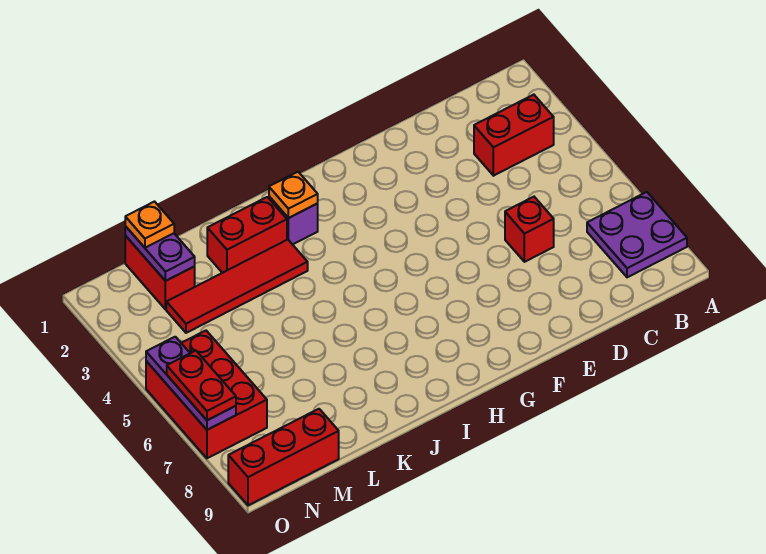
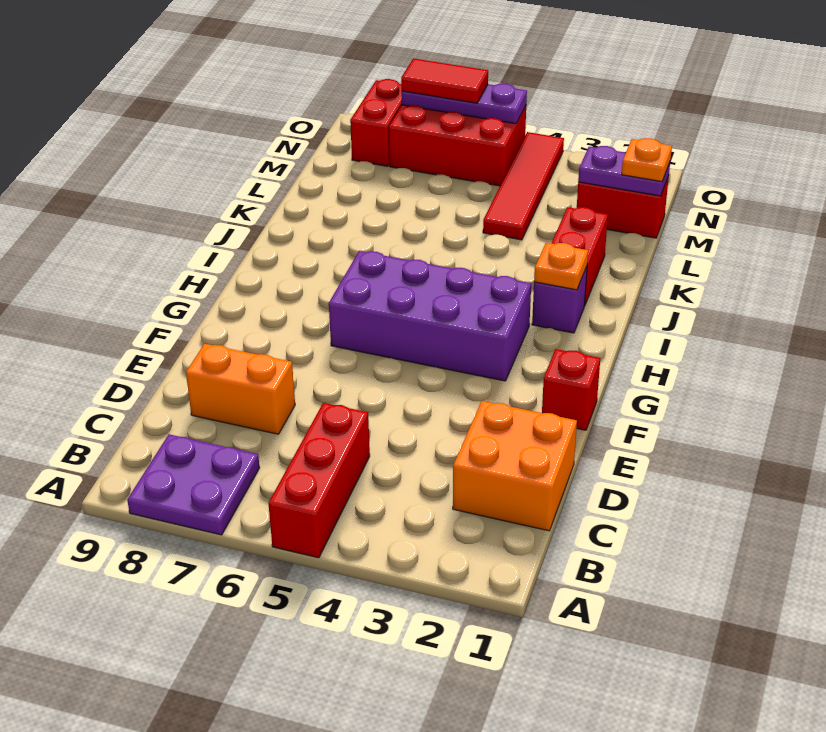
red 1x2 brick [474,95,554,176] -> red 1x2 brick moved to [350,79,402,166]
none -> orange 2x2 brick [453,401,577,531]
red 1x1 brick [505,197,554,262] -> red 1x1 brick moved to [542,349,600,430]
none -> orange 1x2 brick [186,344,295,434]
none -> purple 2x4 brick [329,251,531,381]
red 1x4 tile [166,240,308,333] -> red 1x4 tile moved to [483,132,564,240]
red 1x3 brick [228,409,339,505] -> red 1x3 brick moved to [268,403,370,558]
red 1x2 plate [167,351,236,420] -> red 1x2 tile [401,58,488,103]

